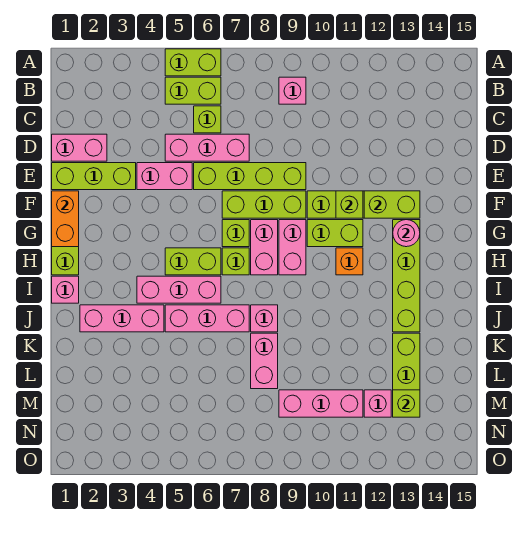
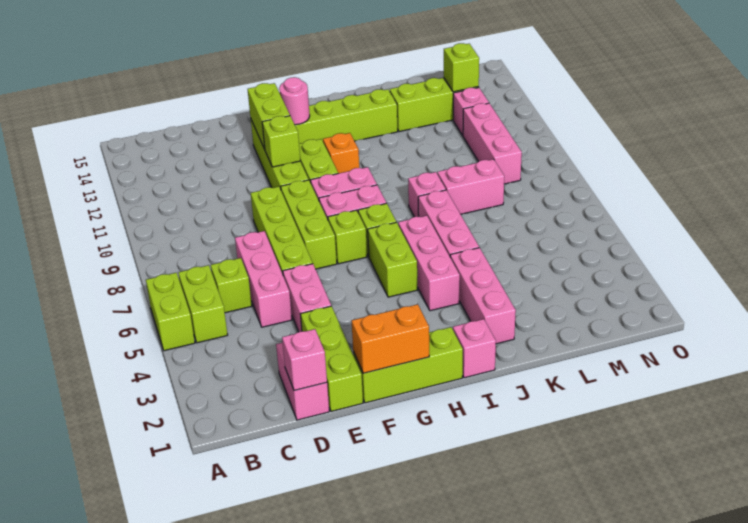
pink 1x1 brick [279,77,306,104] -> pink 1x1 brick moved to [282,329,327,391]

